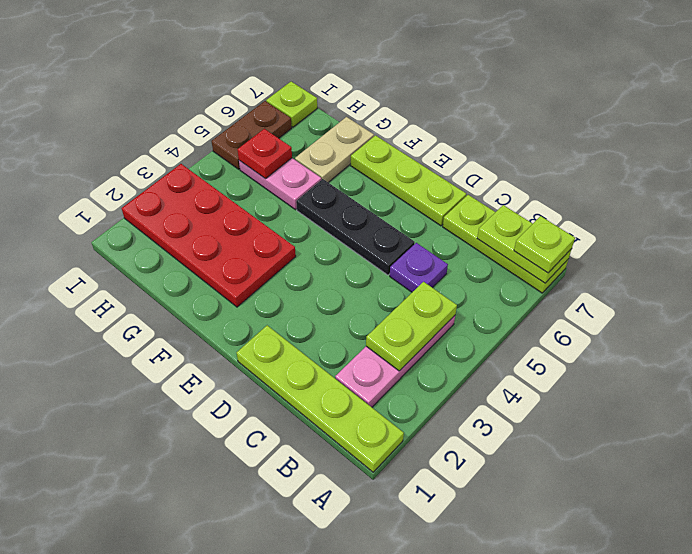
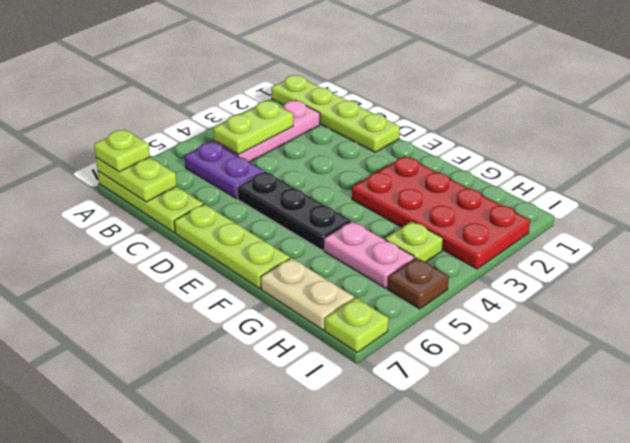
purple 1x1 plate [390,243,448,292] -> purple 1x2 plate [185,142,264,199]
tan 1x2 plate [295,117,374,183] -> tan 1x2 plate turned to [261,258,354,330]
none -> lime 1x1 plate [385,221,443,262]
red 1x1 plate [237,129,292,179] -> none
brown 1x2 plate [211,101,292,169] -> brown 1x1 plate [388,258,449,309]

